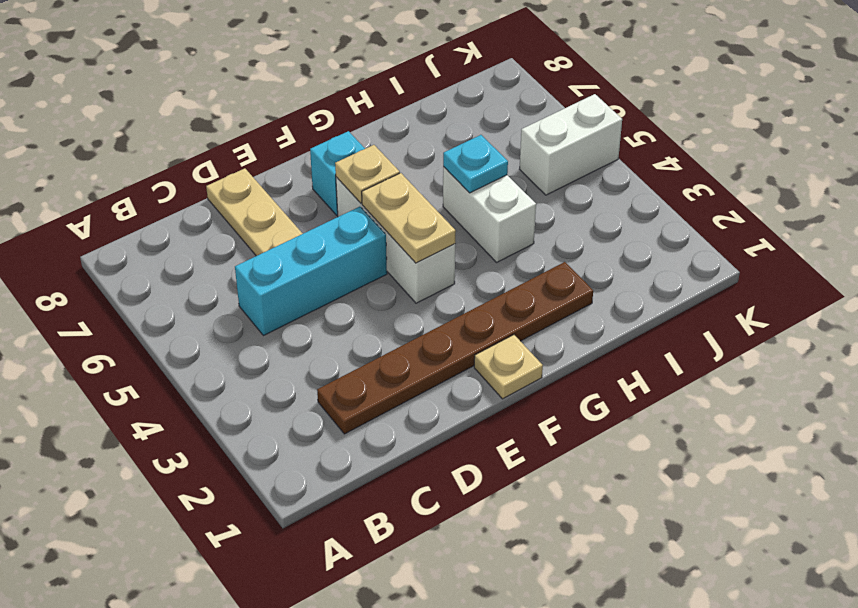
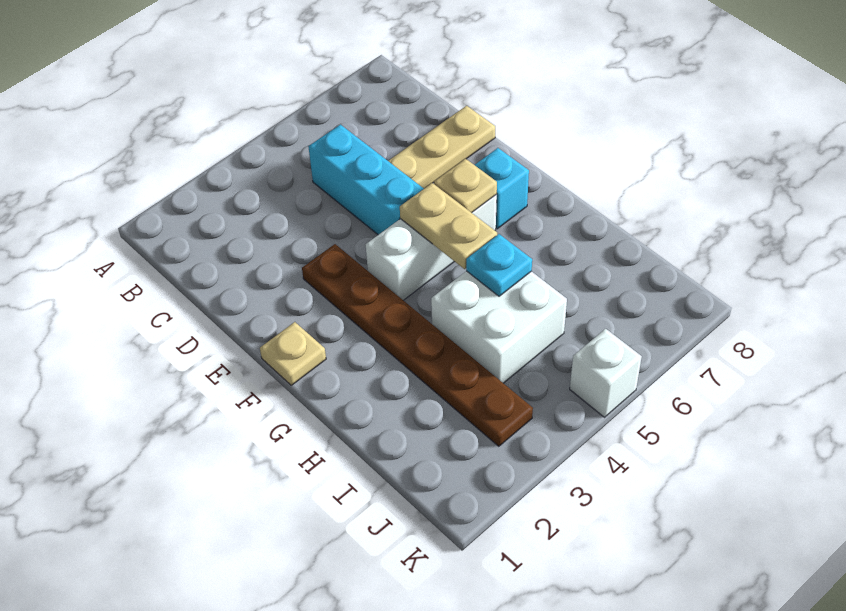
brown 1x6 plate [317,262,593,434] -> brown 1x6 plate moved to [302,244,533,446]
tan 1x2 plate [362,173,456,263] -> tan 1x2 plate turned to [400,183,497,269]
white 1x2 brick [443,167,536,262] -> white 2x2 brick [431,271,567,383]
white 1x2 brick [520,94,622,195] -> white 1x1 brick [570,329,642,417]

